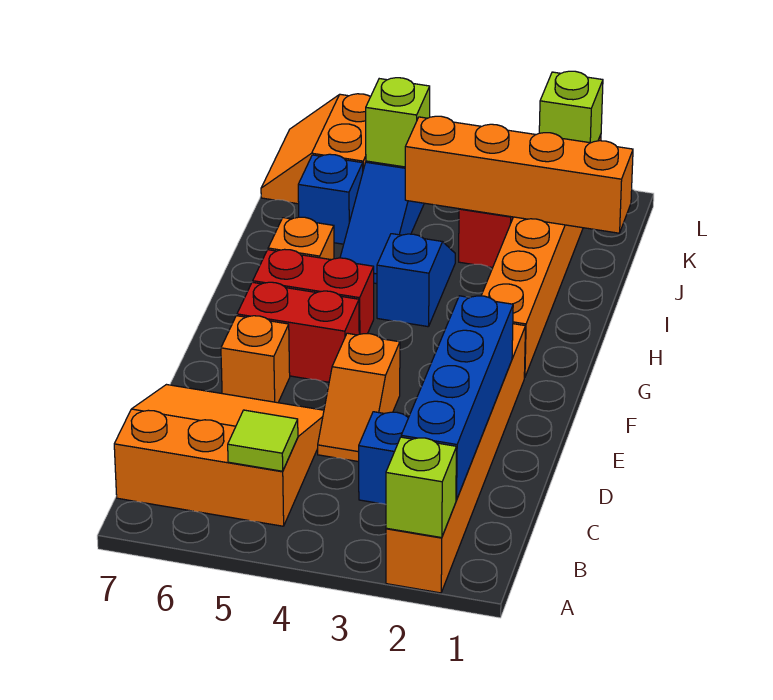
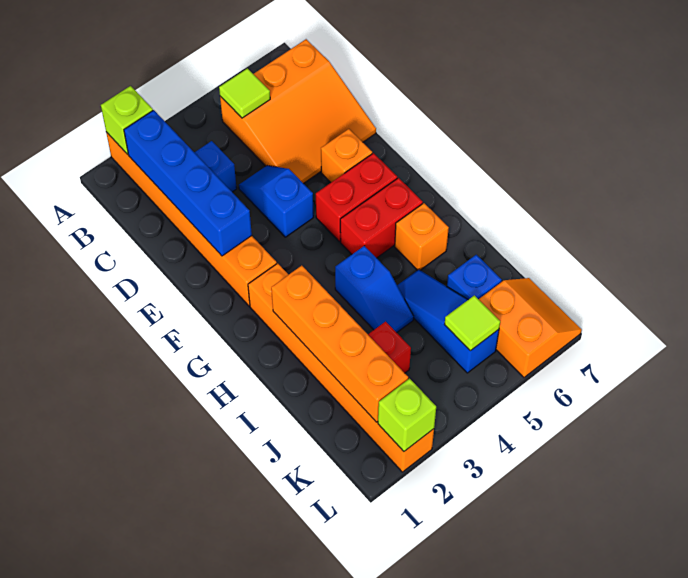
orange 1x2 slope [318,333,400,462] -> blue 1x2 slope [239,166,314,237]
orange 1x4 brick [405,116,633,233] -> orange 1x4 brick turned to [271,266,408,422]
lime 1x1 brick [366,78,430,167] -> lime 1x1 tile [444,295,500,351]

